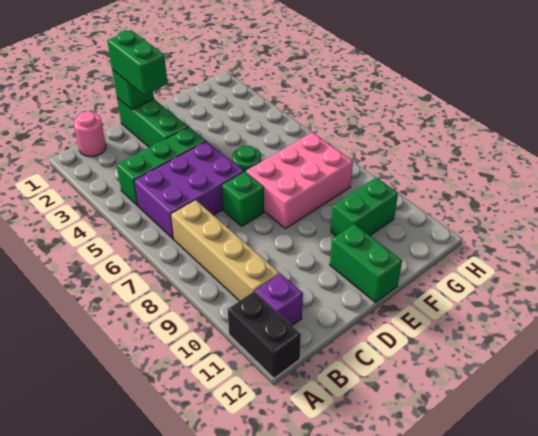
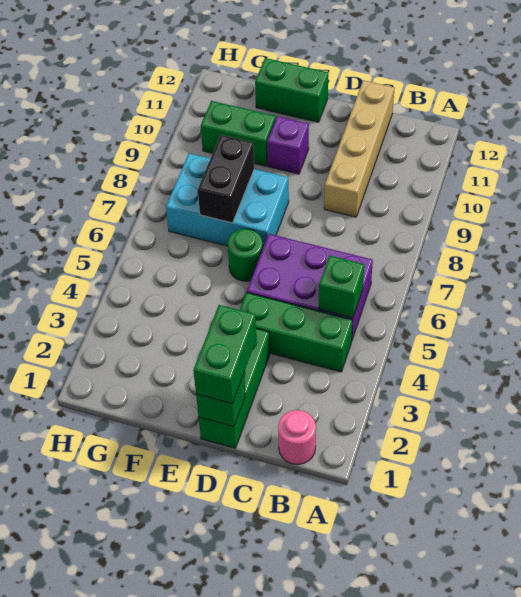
black 1x2 brick [228,292,301,378] -> black 1x2 brick moved to [198,135,254,223]
tan 1x4 brick [171,200,279,301] -> tan 1x4 brick moved to [324,80,394,217]
purple 1x1 brick [255,274,303,326] -> purple 1x1 brick moved to [267,116,309,174]
green 1x1 brick [222,171,264,226] -> green 1x1 brick moved to [319,256,364,318]
pink 2x3 brick [246,132,353,229] -> cyan 2x3 brick [166,153,289,247]
green 1x2 brick [330,224,402,302] -> green 1x2 brick turned to [255,58,328,122]

